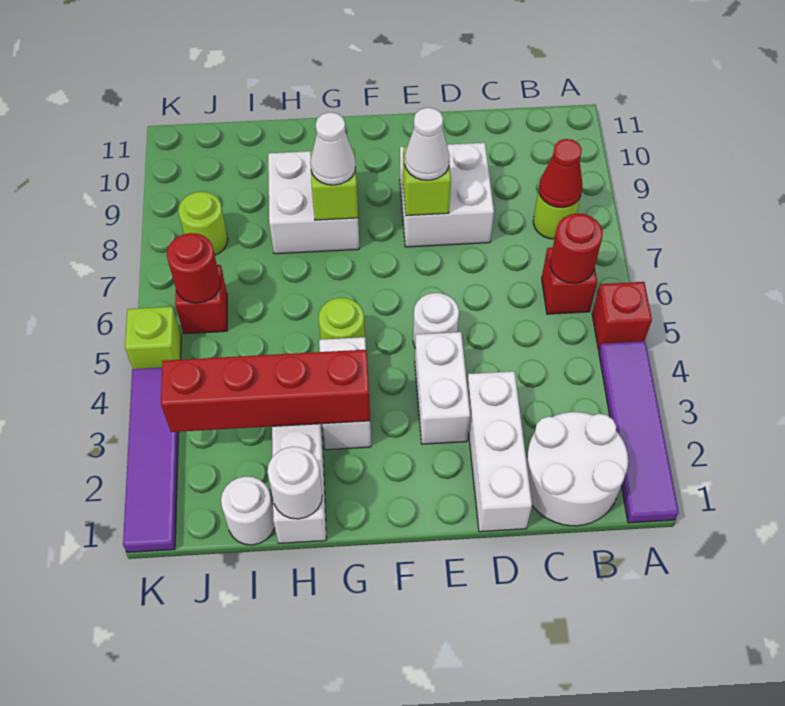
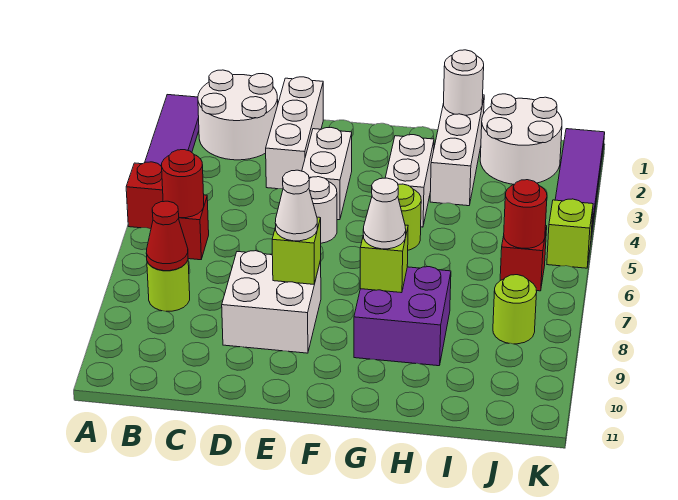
red 1x4 brick [161,350,370,432] -> none
white 2x2 brick [268,151,359,254] -> purple 2x2 brick [354,267,451,366]
white 1x1 round brick [221,476,275,545] -> white 2x2 round brick [480,94,562,184]

